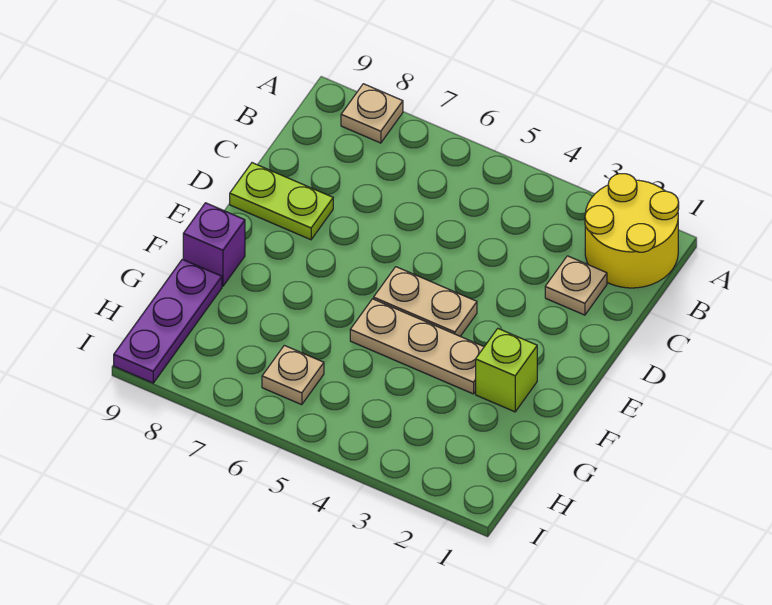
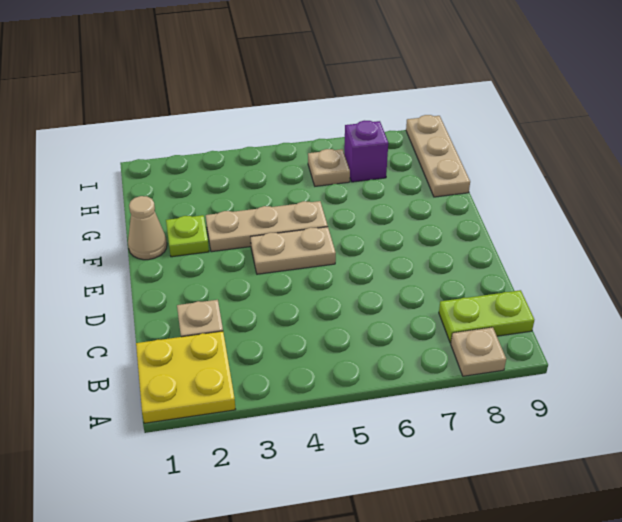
yellow 2x2 round brick [585,174,679,288] -> yellow 2x2 plate [136,331,236,423]
lime 1x2 plate [230,163,333,240] -> lime 1x2 plate moved to [439,290,534,343]
none -> tan 1x1 cone [128,196,167,260]
lime 1x1 brick [476,329,537,412] -> lime 1x1 plate [166,215,209,257]
purple 1x1 brick [183,203,245,286] -> purple 1x1 brick moved to [344,121,388,182]
purple 1x3 plate [114,259,222,383] -> tan 1x3 plate [406,115,470,197]

